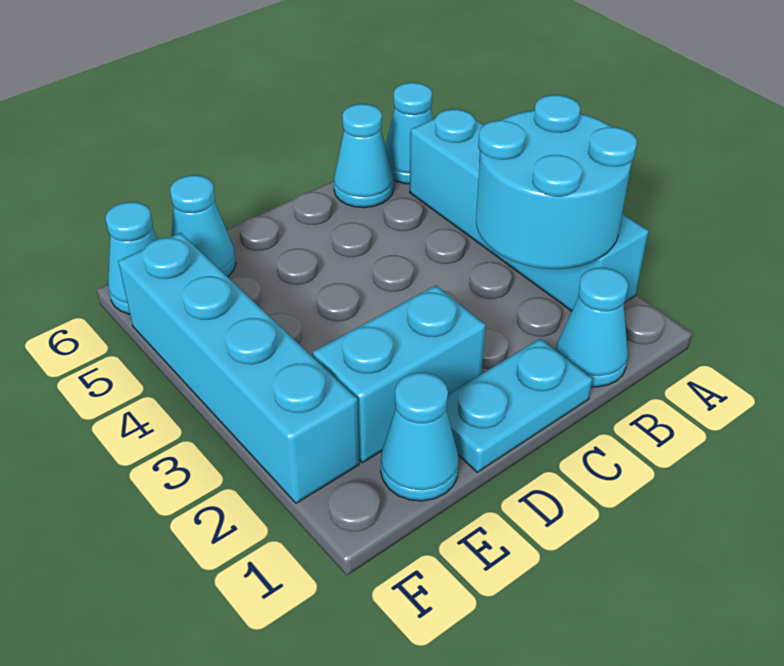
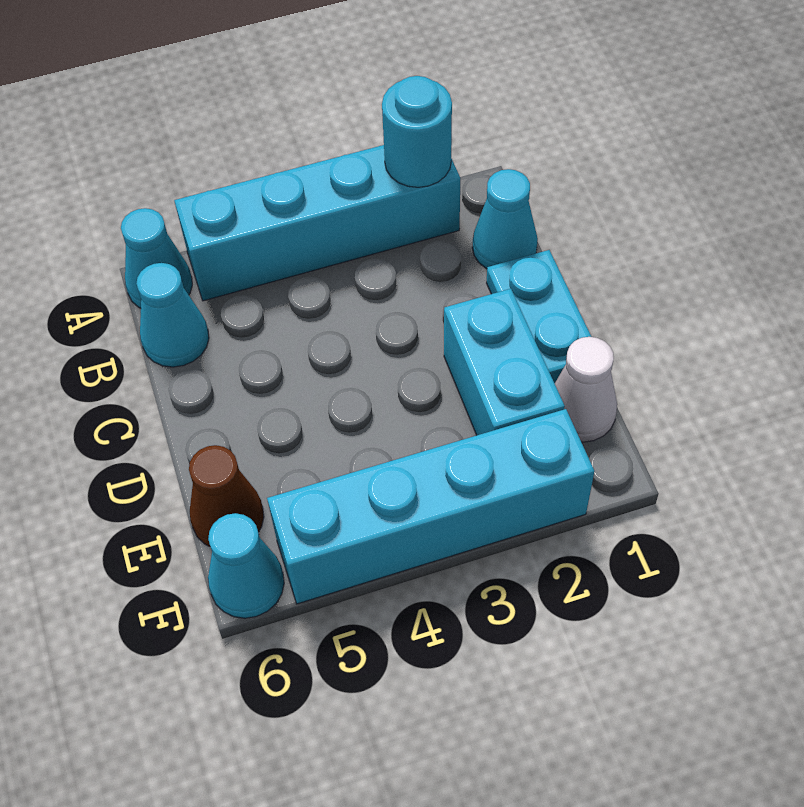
cyan 2x2 round brick [476,95,637,269] -> cyan 1x1 round brick [382,76,452,187]
cyan 1x1 cone [380,373,459,501] -> white 1x1 cone [555,337,617,442]
cyan 1x1 cone [170,175,236,277] -> brown 1x1 cone [189,445,264,546]

